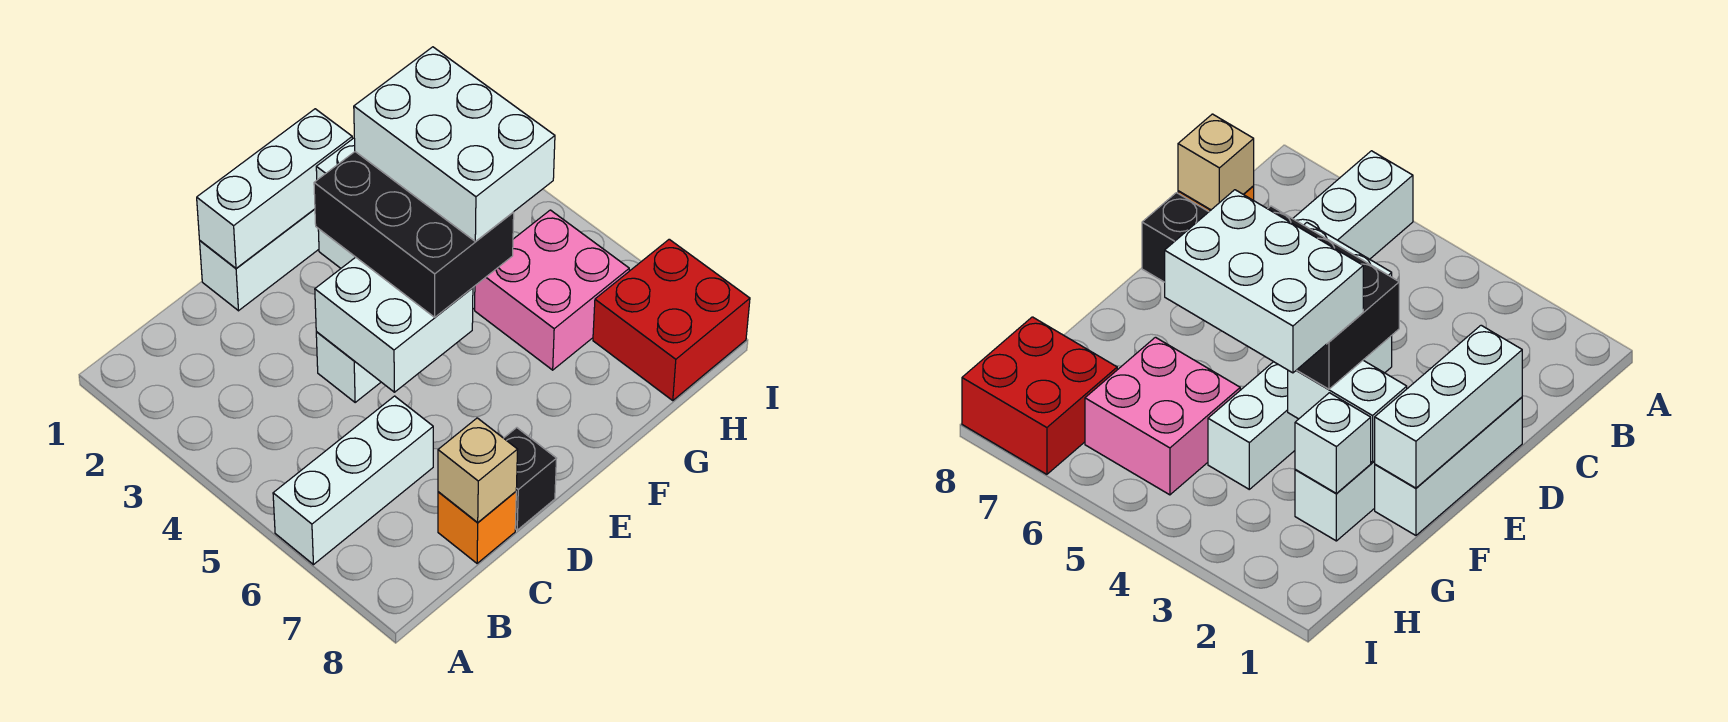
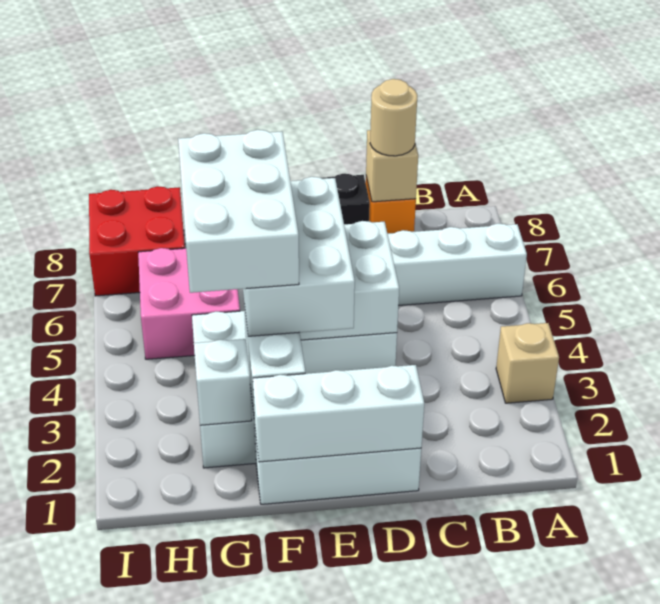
none -> tan 1x1 brick [496,323,559,403]
none -> tan 1x1 round brick [370,79,417,156]
black 2x3 brick [314,152,514,317] -> white 2x3 brick [243,177,355,336]

